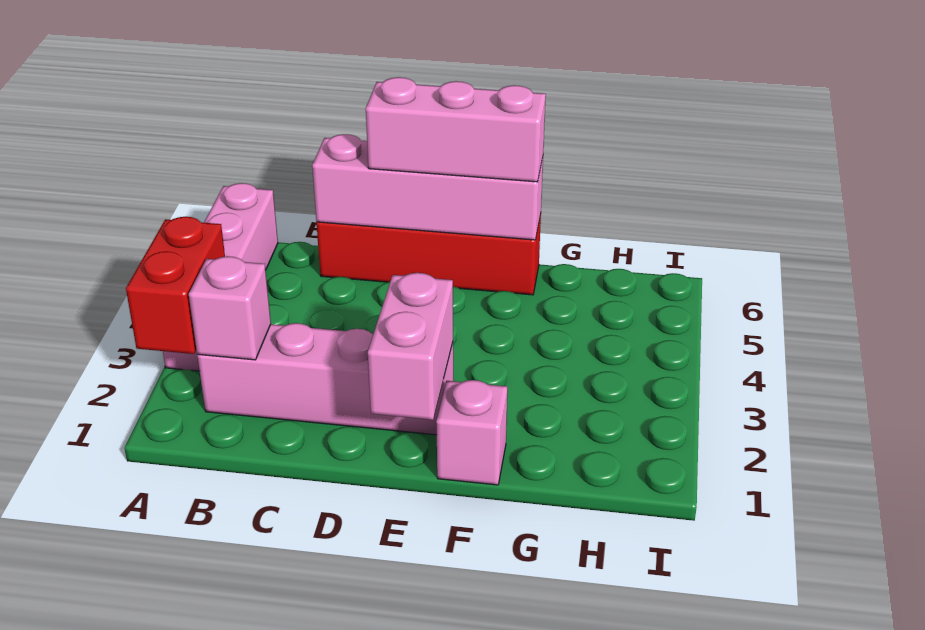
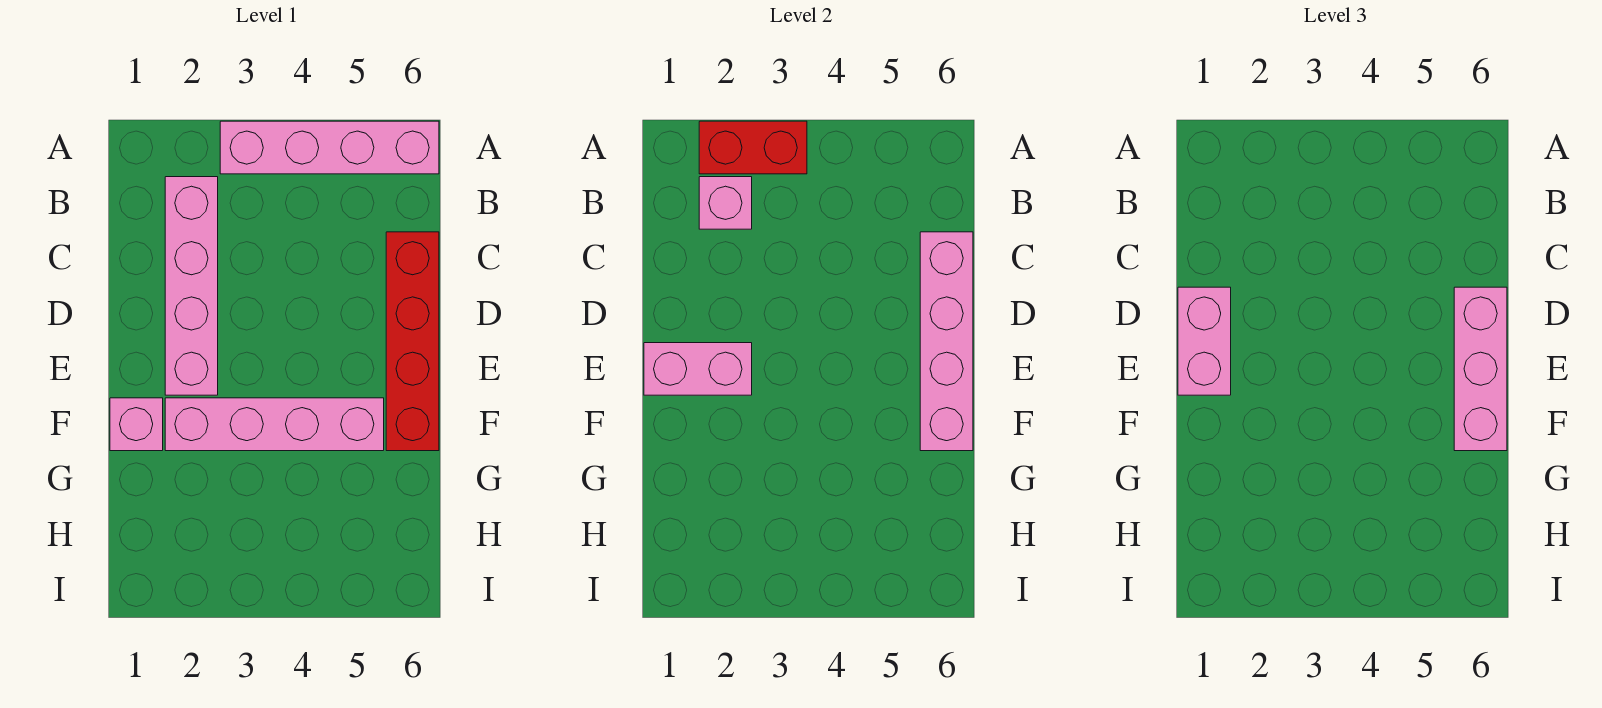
none -> pink 1x2 brick [1178,287,1231,395]
none -> pink 1x4 brick [165,398,384,451]

